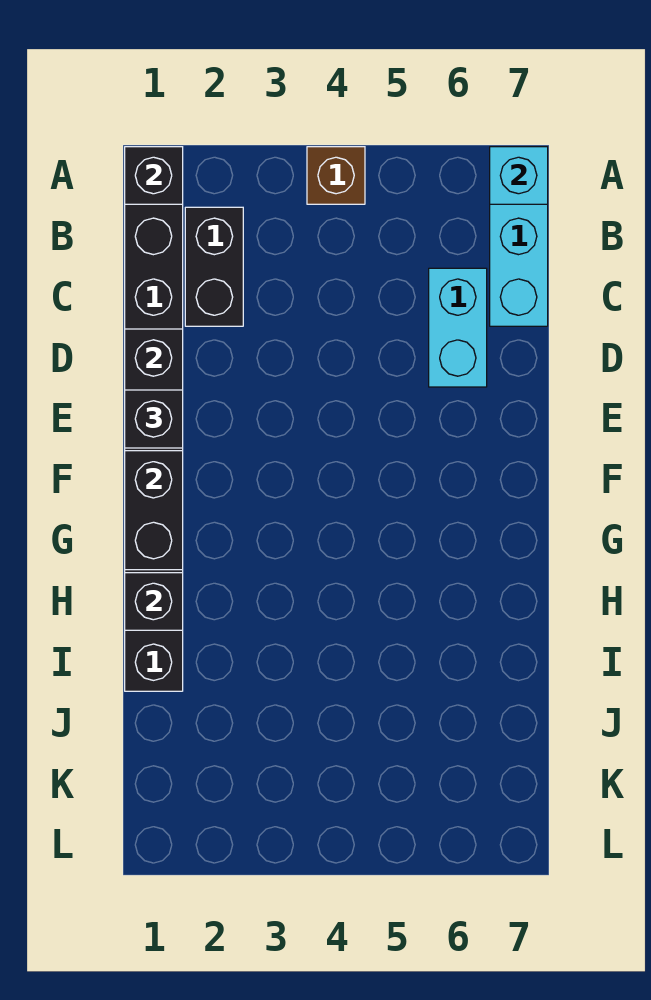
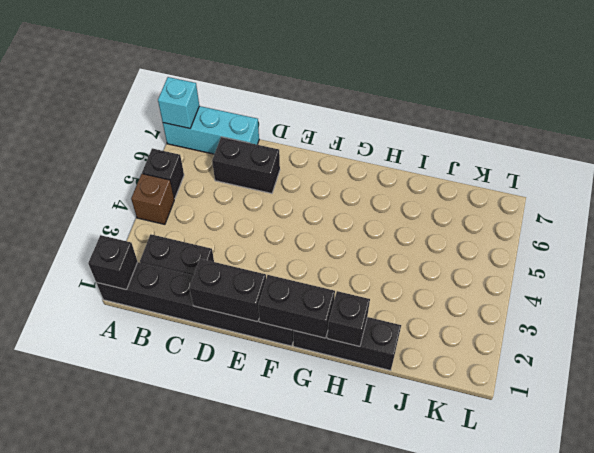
cyan 1x2 brick [429,268,487,387] -> black 1x2 brick [212,137,280,193]
black 1x1 brick [125,390,183,448] -> black 1x1 brick moved to [142,148,184,199]

